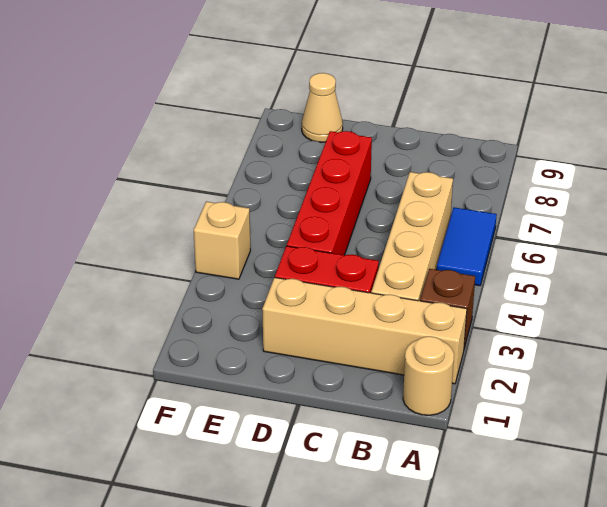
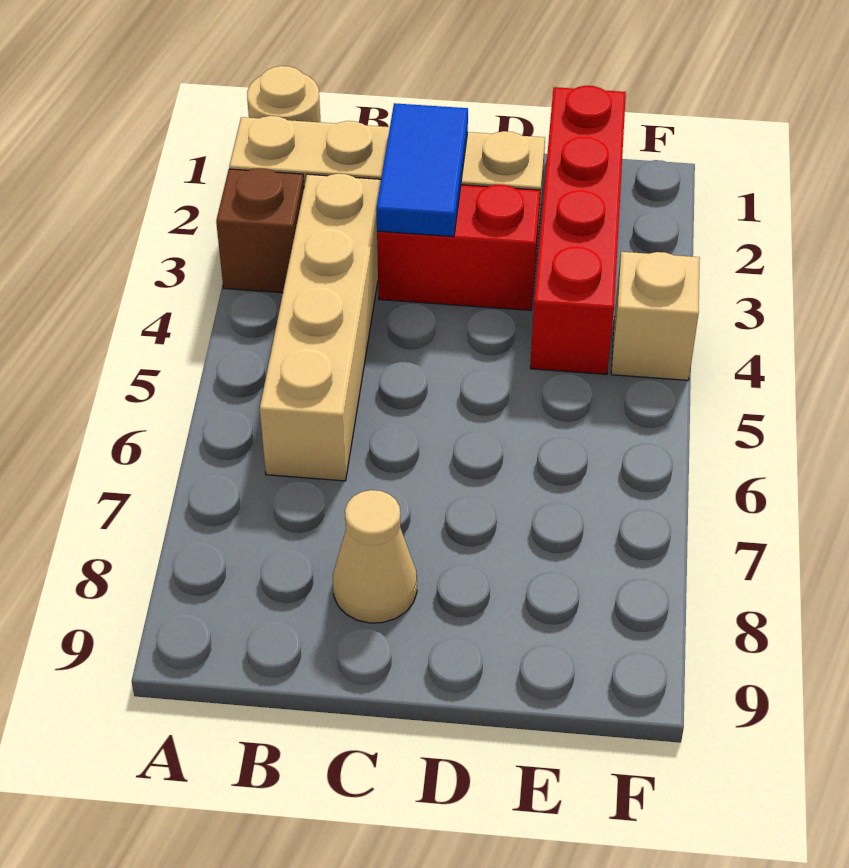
blue 1x2 tile [436,207,497,286] -> blue 1x2 tile moved to [376,103,468,237]
red 1x4 brick [287,131,372,255] -> red 1x4 brick moved to [530,86,626,374]
tan 1x1 cone [302,73,343,142] -> tan 1x1 cone moved to [333,490,417,623]

